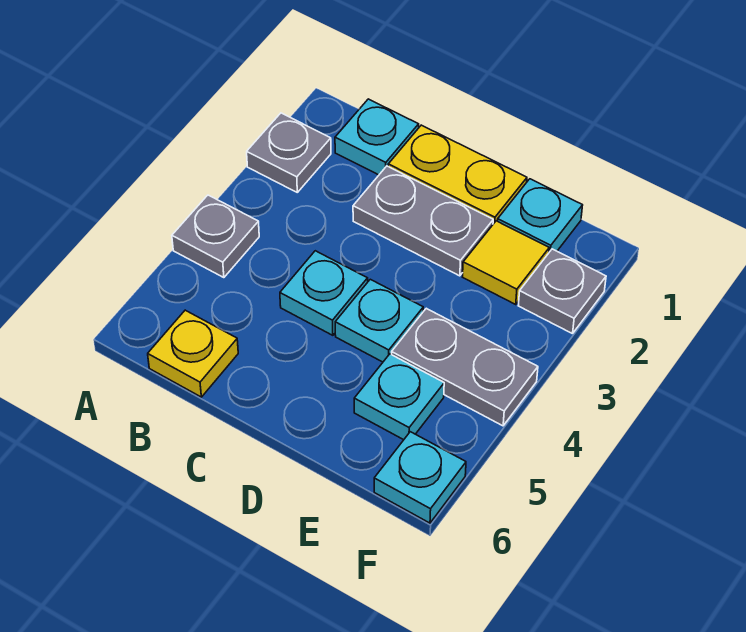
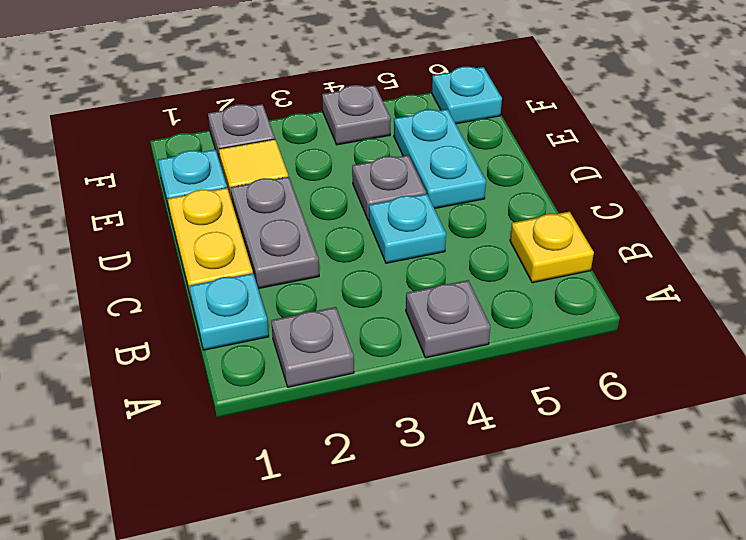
cyan 1x1 plate [335,279,423,362] -> grey 1x1 plate [352,155,426,221]
grey 1x2 plate [392,308,538,426] -> grey 1x1 plate [322,85,391,145]
cyan 1x1 plate [354,354,444,440] -> cyan 1x2 plate [394,109,486,209]

